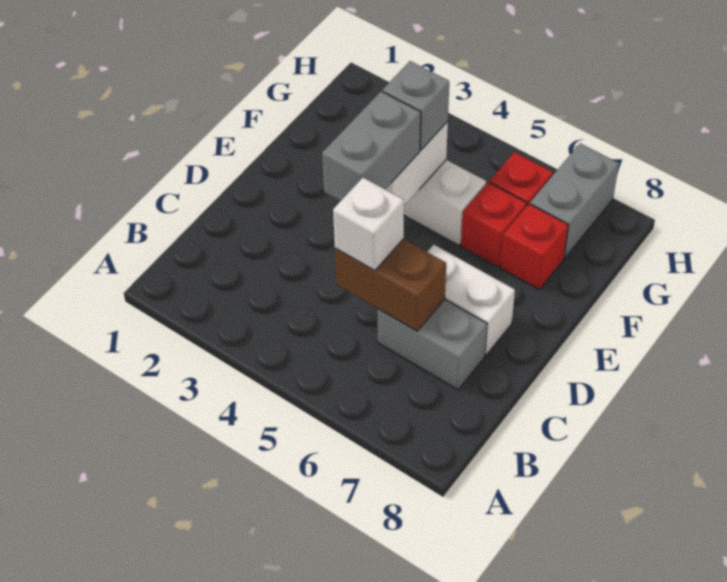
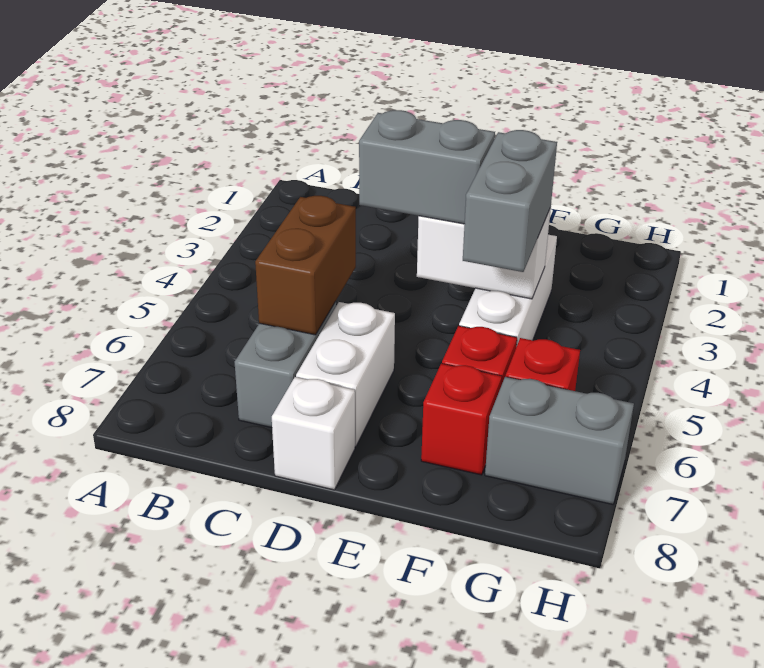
white 1x1 brick [333,178,404,271] -> white 1x1 brick moved to [272,377,355,490]
grey 1x1 brick [382,61,449,150] -> grey 1x2 brick [463,130,557,272]

